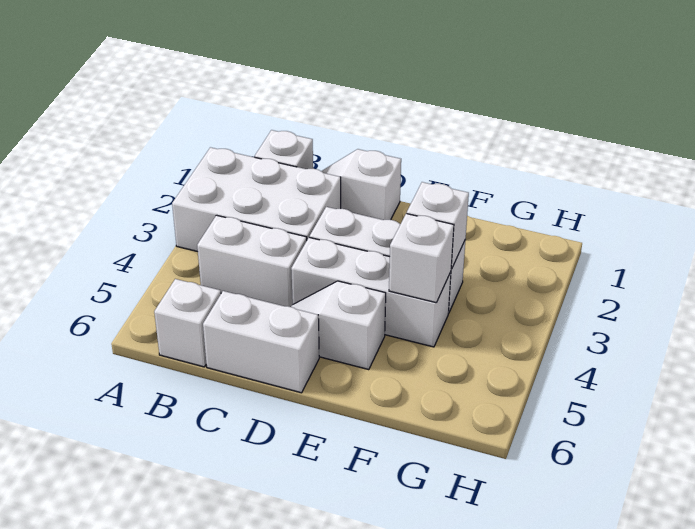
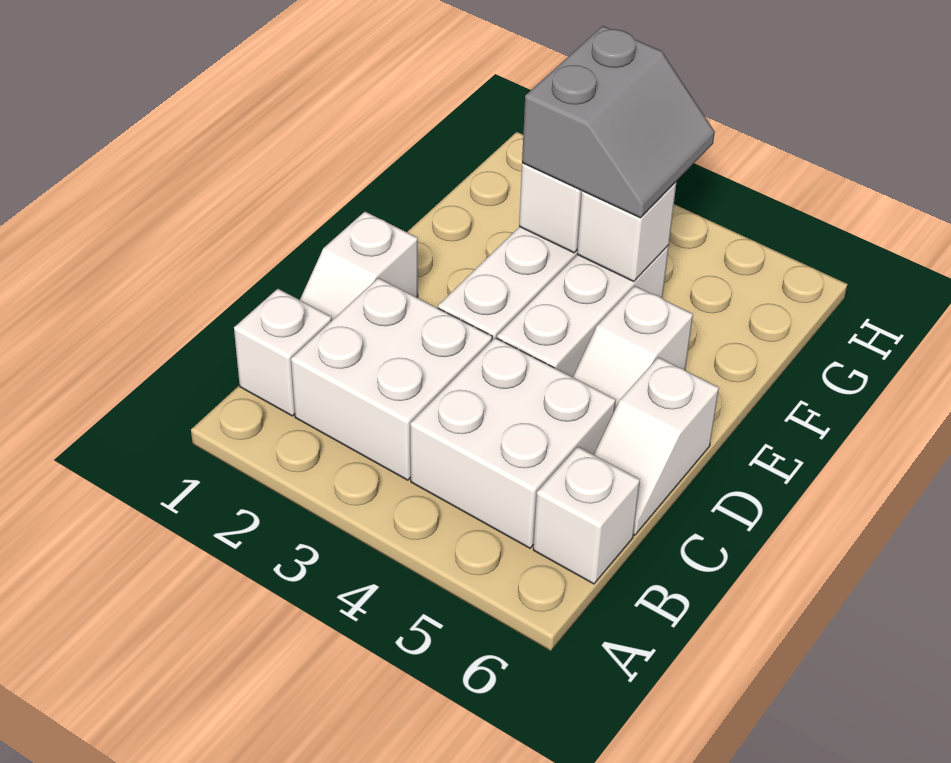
white 2x3 brick [172,147,341,252] -> white 2x2 brick [291,278,492,480]
white 1x2 brick [197,215,307,307] -> white 2x2 brick [410,338,616,548]
white 1x2 brick [203,291,319,393] -> white 1x2 slope [594,357,719,535]
none -> grey 2x2 slope [522,26,715,218]

